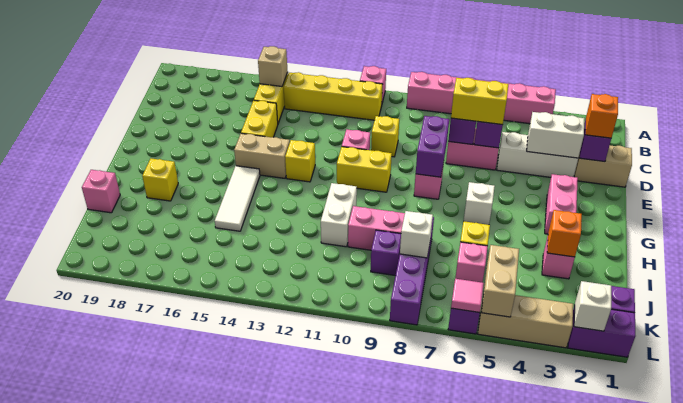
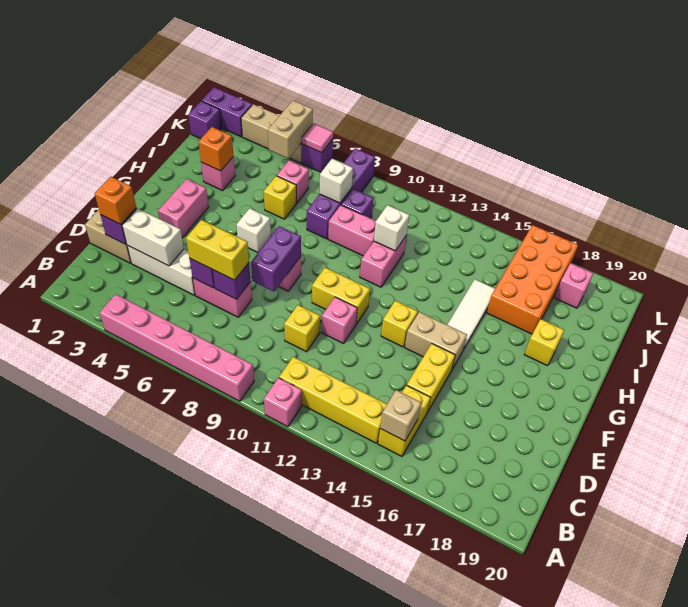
white 1x2 brick [321,183,357,247] -> pink 1x2 brick [360,235,407,287]
none -> orange 2x4 brick [487,225,578,334]
pink 1x1 brick [82,170,120,213] -> pink 1x1 brick moved to [554,263,593,308]
white 1x1 brick [574,281,611,331] -> white 1x1 brick moved to [374,205,409,251]

